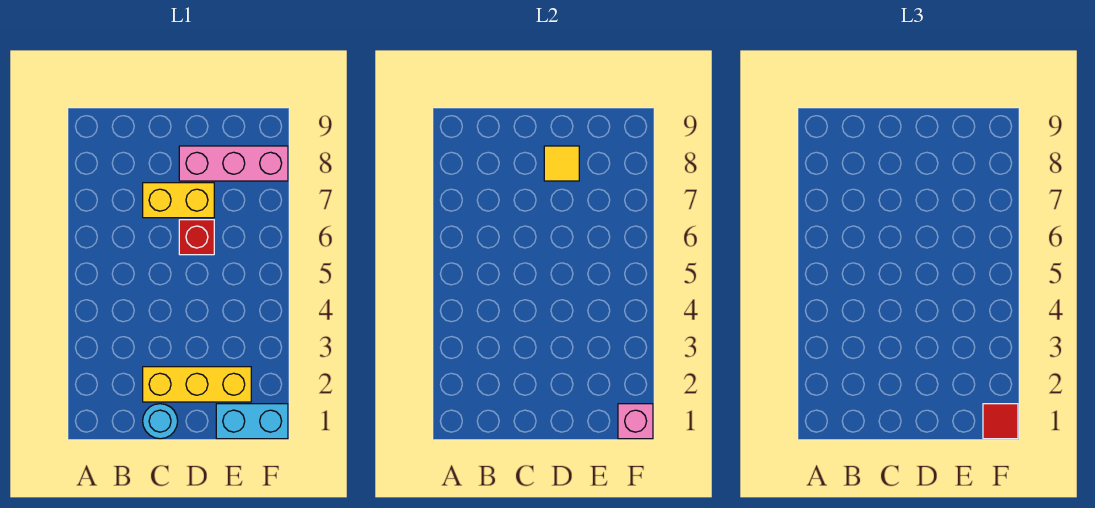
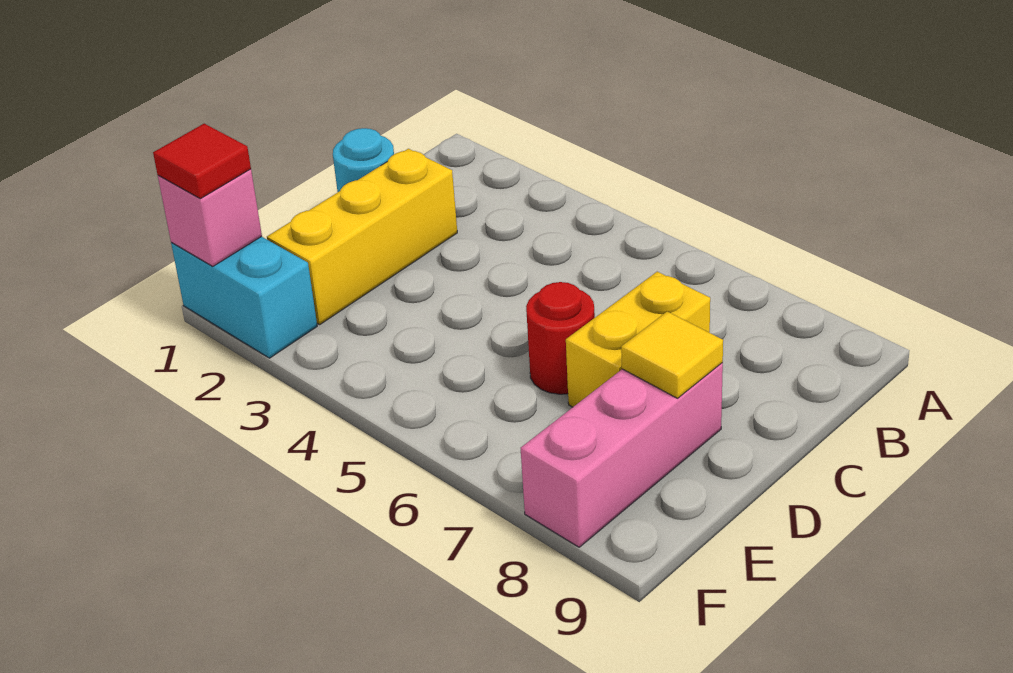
red 1x1 brick [179,220,214,255] -> red 1x1 round brick [526,282,595,394]
cyan 1x2 brick [216,404,288,439] -> cyan 1x2 brick turned to [171,237,317,358]

